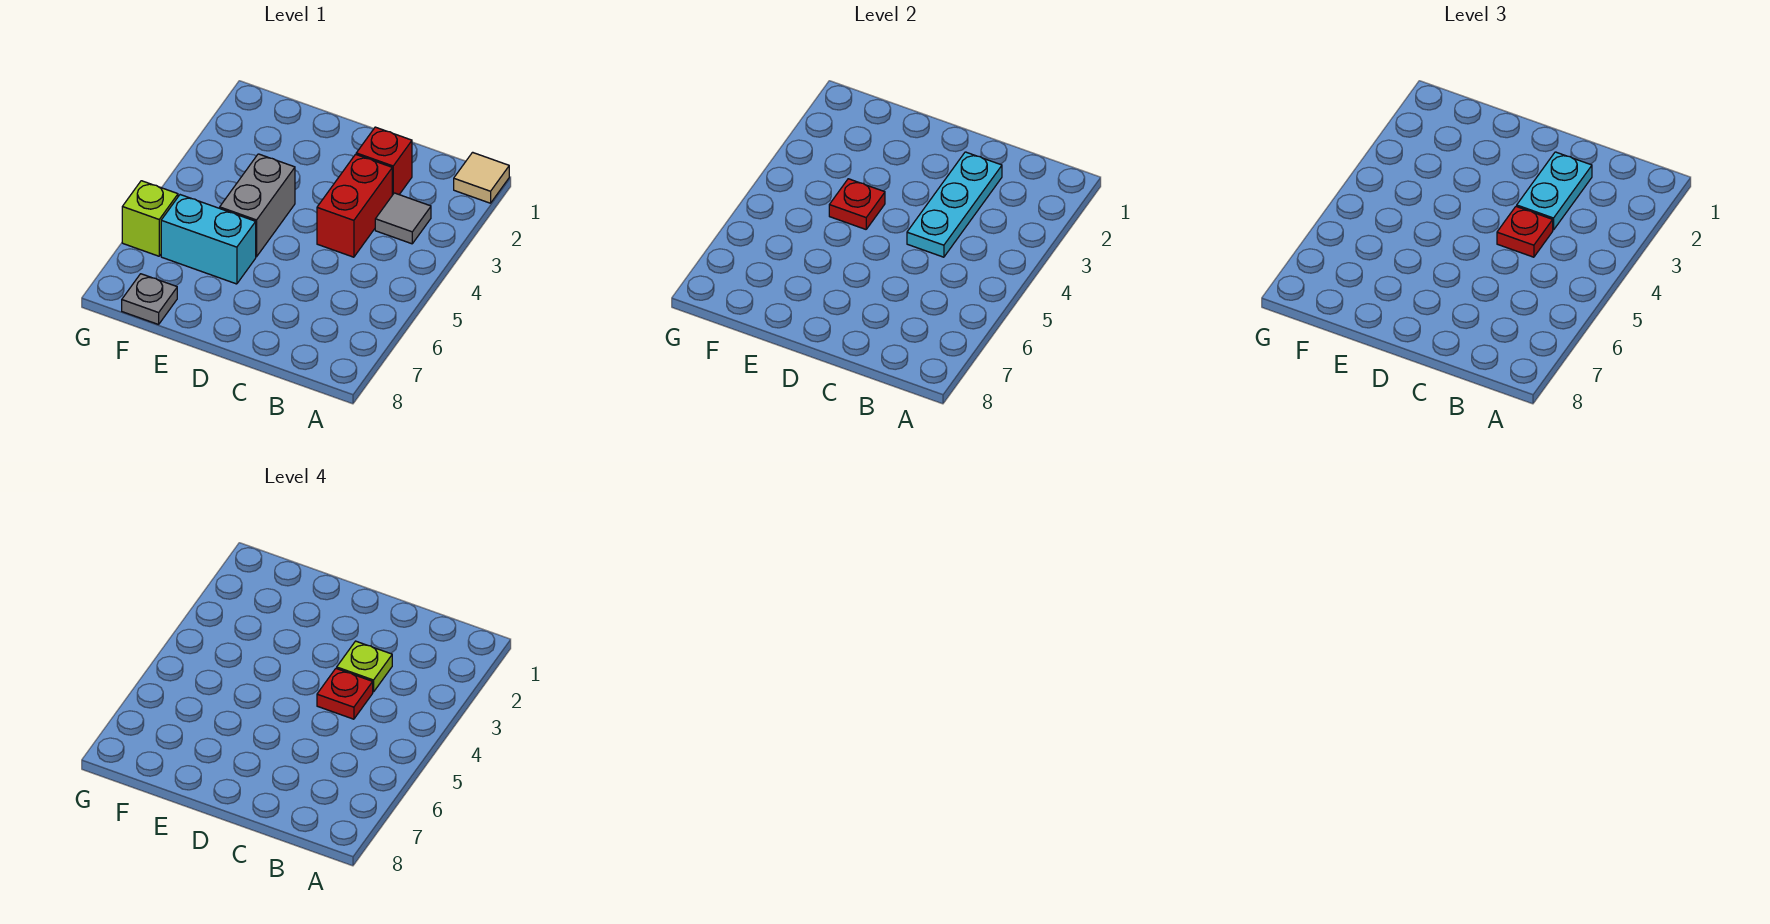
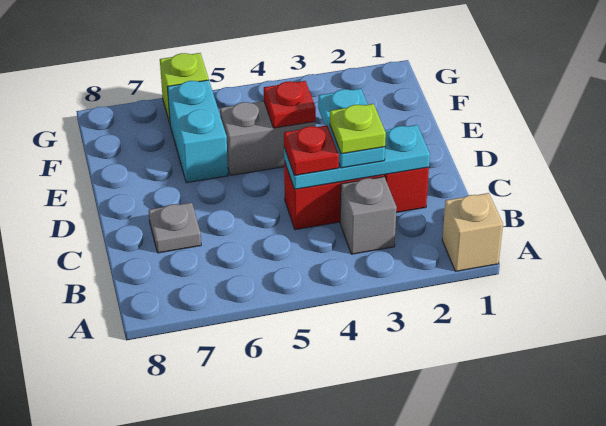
tan 1x1 tile [454,152,509,203] -> tan 1x1 brick [442,193,503,271]
grey 1x1 tile [375,193,431,244] -> grey 1x1 brick [340,177,397,254]
cyan 1x2 plate [1517,152,1592,230] -> cyan 1x2 plate turned to [318,89,385,168]
red 1x1 plate [317,668,373,719] -> none
grey 1x1 plate [122,274,177,324] -> grey 1x1 plate moved to [149,203,201,253]

